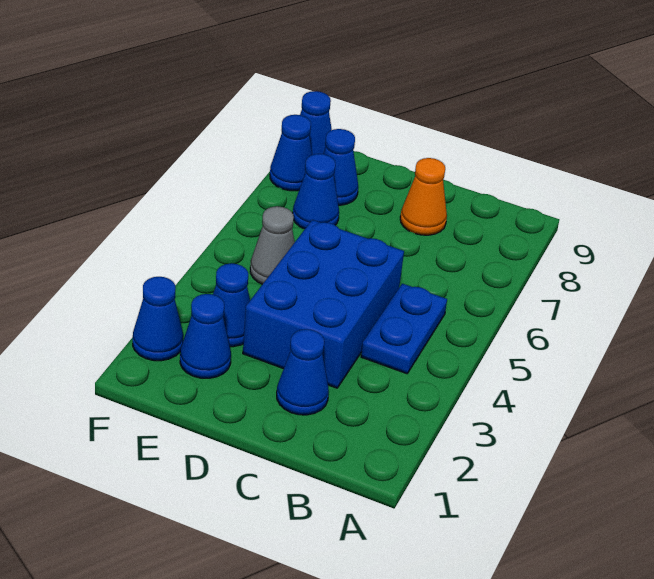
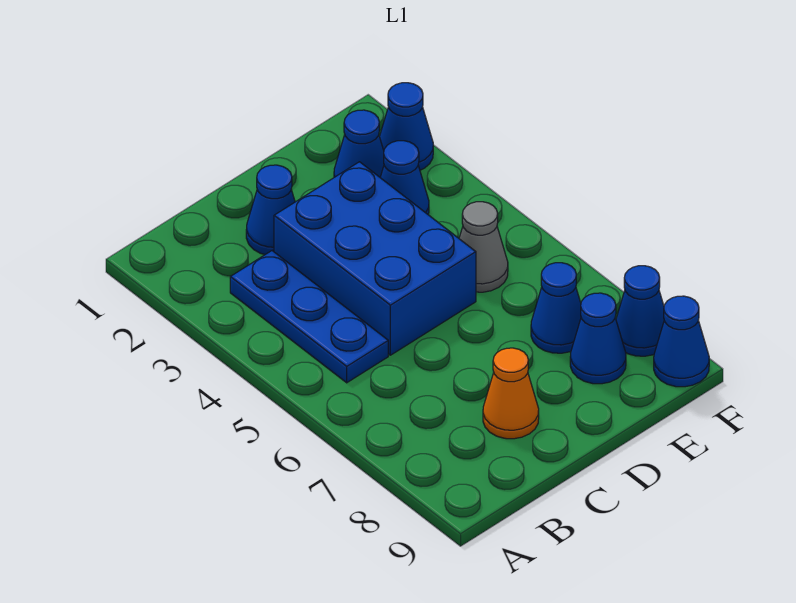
blue 1x2 plate [361,284,447,374] -> blue 1x3 plate [230,251,388,383]

